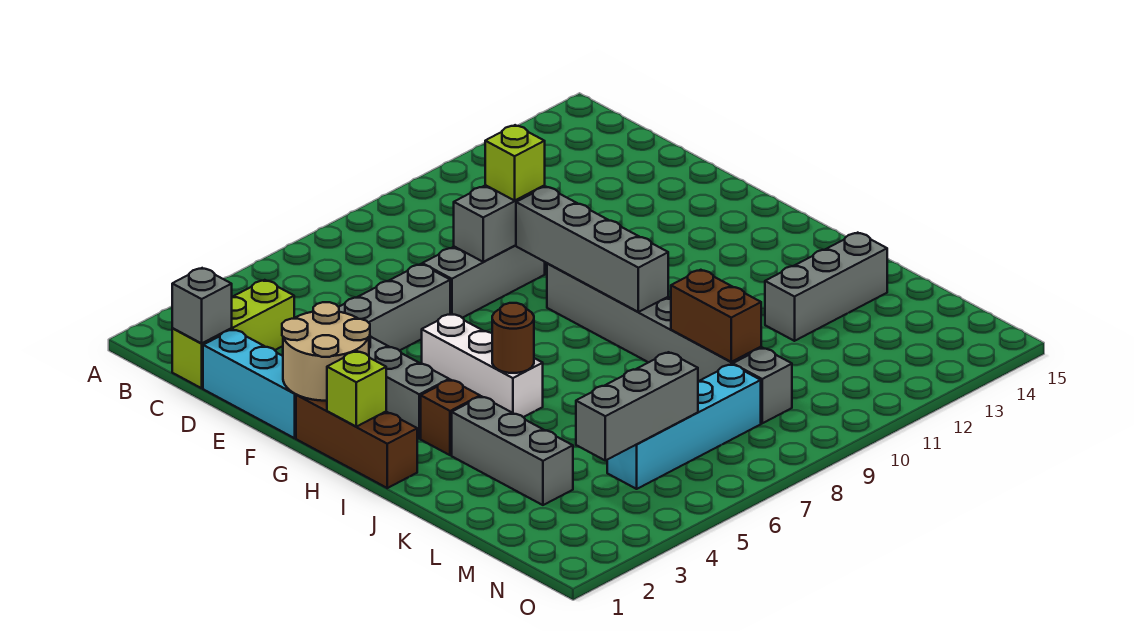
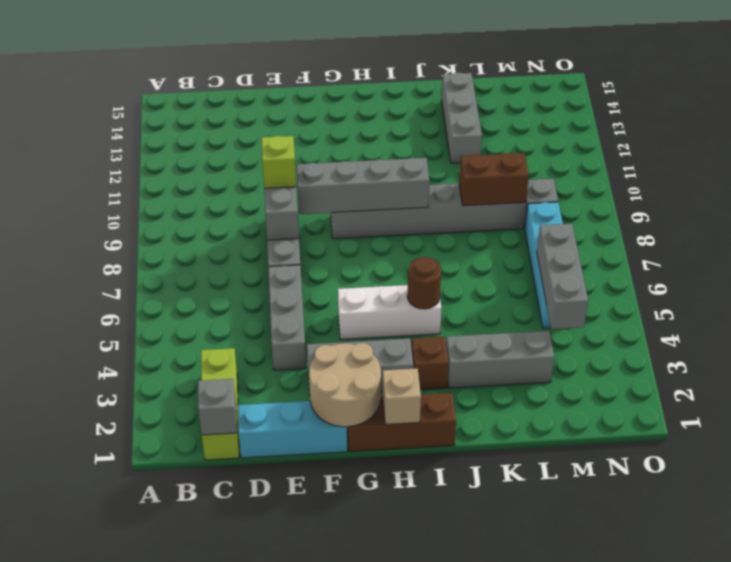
lime 1x1 brick [327,351,386,427] -> tan 1x1 brick [382,368,421,425]

